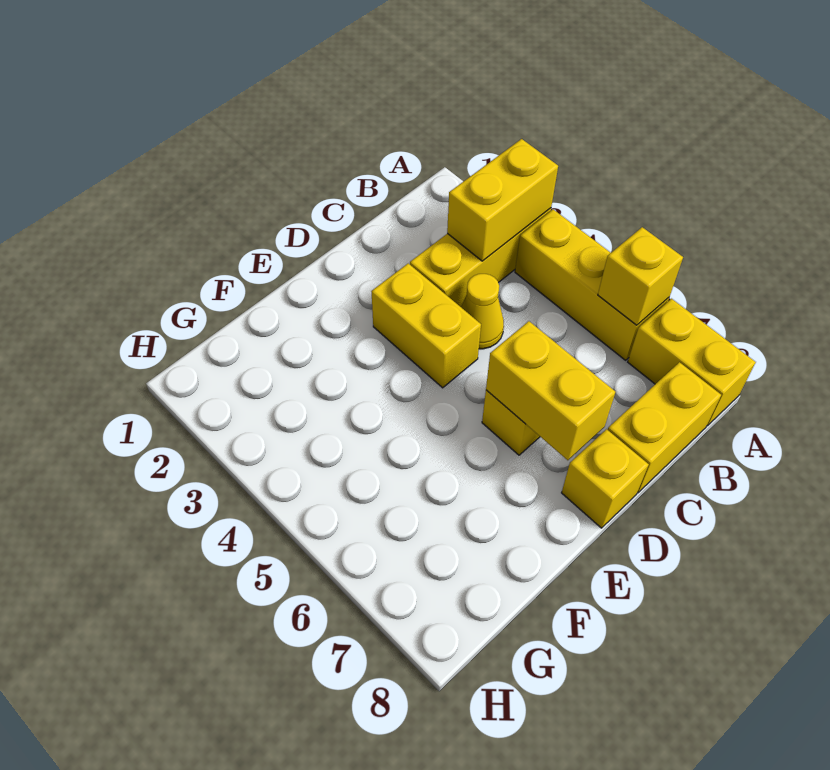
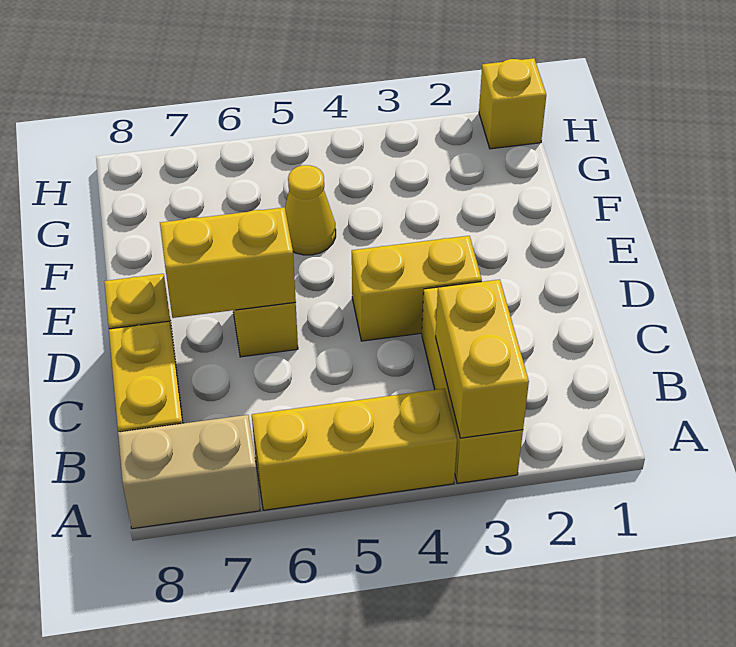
yellow 1x1 brick [598,227,683,325] -> yellow 1x1 brick moved to [479,58,546,149]
yellow 1x2 brick [628,299,756,426] -> tan 1x2 brick [118,415,260,529]
yellow 1x1 cone [461,274,504,349] -> yellow 1x1 cone moved to [285,165,336,255]

